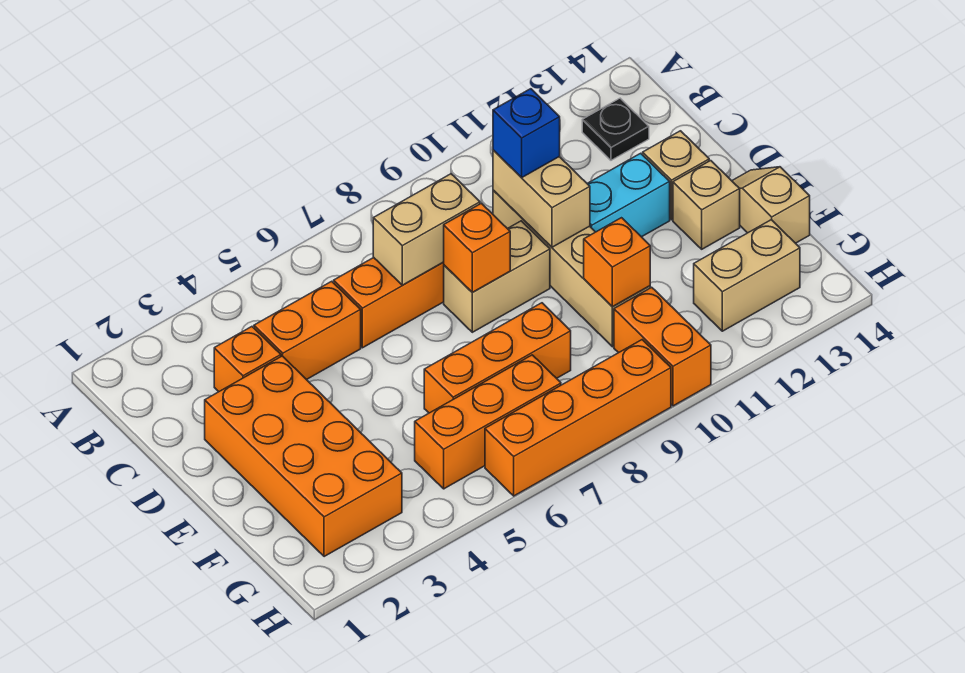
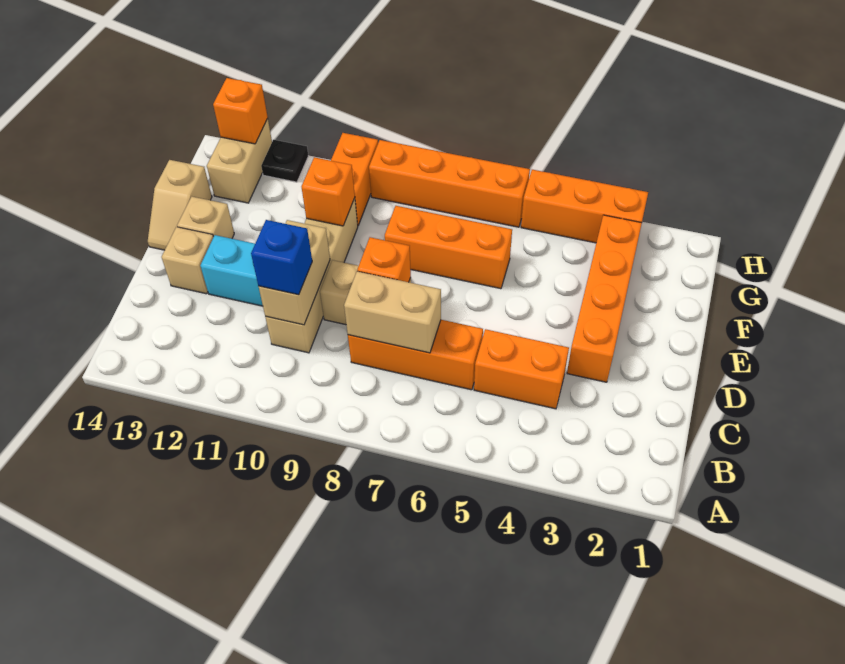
black 1x1 plate [582,98,649,160] -> black 1x1 plate moved to [261,140,308,182]
orange 1x1 brick [214,327,281,392] -> orange 1x1 brick moved to [213,78,268,144]
orange 2x4 brick [205,356,402,557] -> orange 1x4 brick [567,215,642,382]
orange 1x3 brick [415,355,561,489] -> orange 1x3 brick moved to [521,170,648,243]
tan 1x2 brick [694,220,800,331] -> tan 1x2 brick turned to [207,119,272,203]

